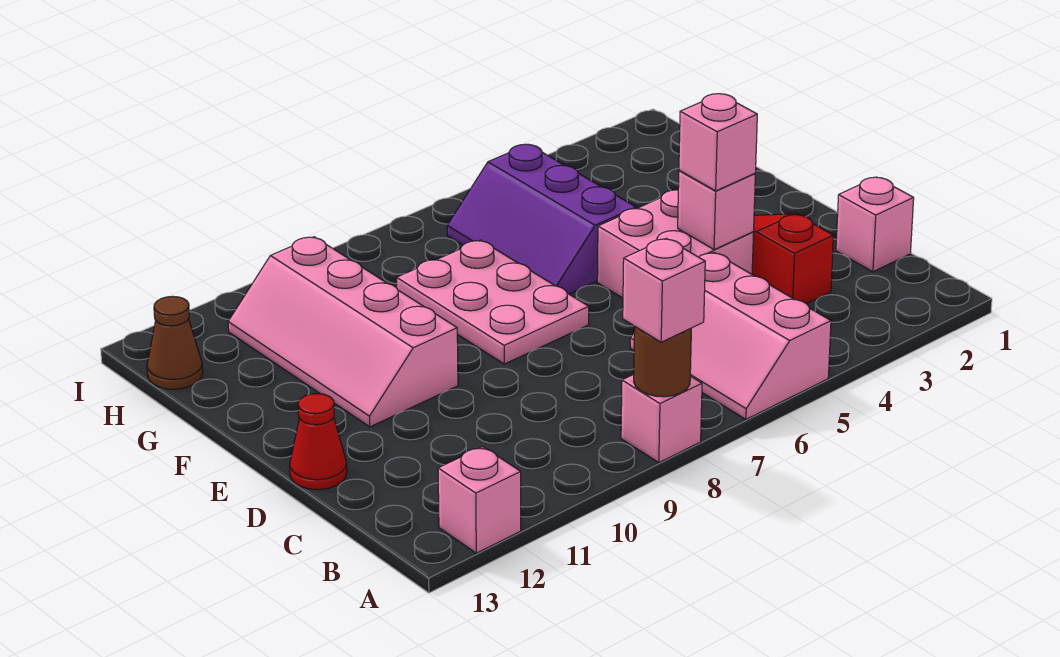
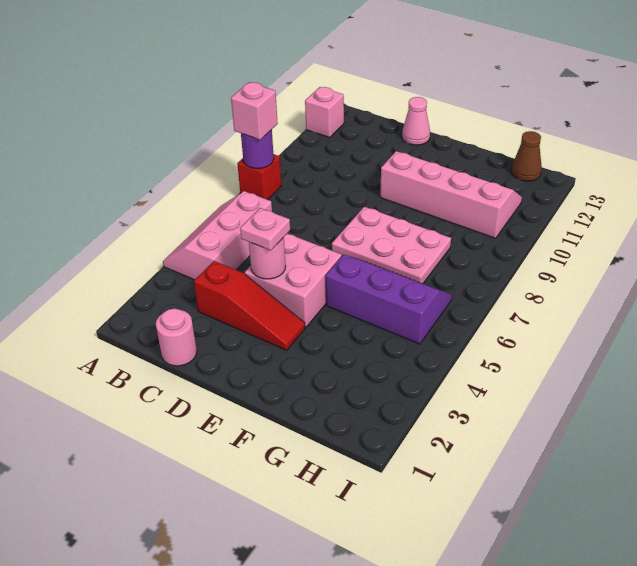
pink 2x3 slope [630,253,831,419] -> pink 2x3 slope turned to [163,191,272,280]
pink 1x1 brick [621,374,702,463] -> red 1x1 brick [237,154,281,200]
brown 1x1 round brick [634,327,691,397] -> purple 1x1 round brick [241,130,274,169]
pink 1x1 brick [836,177,914,272] -> pink 1x1 round brick [156,308,197,366]
pink 1x1 brick [678,170,755,250] -> pink 1x1 round brick [249,237,286,279]
pink 1x1 brick [679,94,757,191] -> pink 1x1 plate [240,208,290,250]
red 1x1 cone [290,394,347,490] -> pink 1x1 cone [402,97,430,145]

